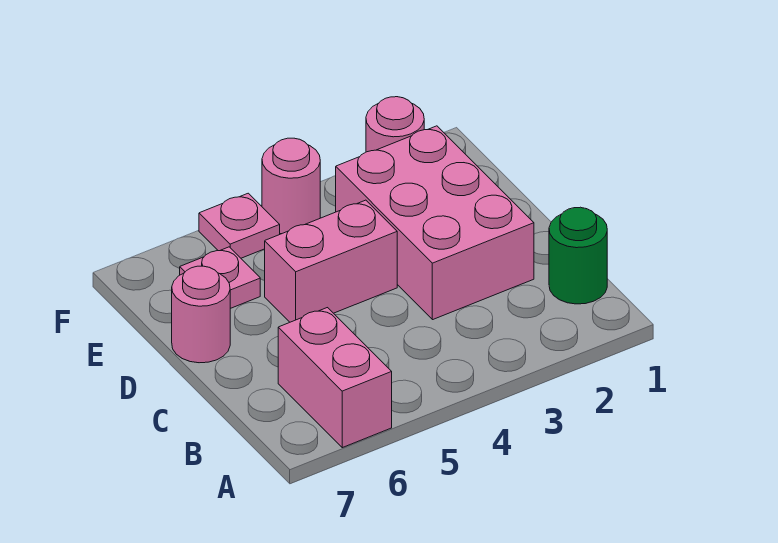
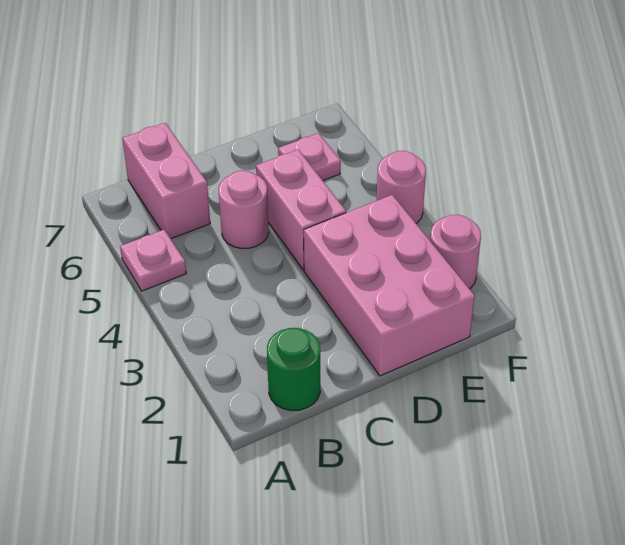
pink 1x2 brick [278,308,392,448] -> pink 1x2 brick turned to [122,123,210,239]
pink 2x3 brick [336,126,534,320] -> pink 2x3 brick turned to [304,195,475,376]
pink 1x1 round brick [172,266,230,363] -> pink 1x1 round brick moved to [219,171,269,249]
pink 1x1 plate [199,193,280,258] -> pink 1x1 plate moved to [120,229,186,291]

